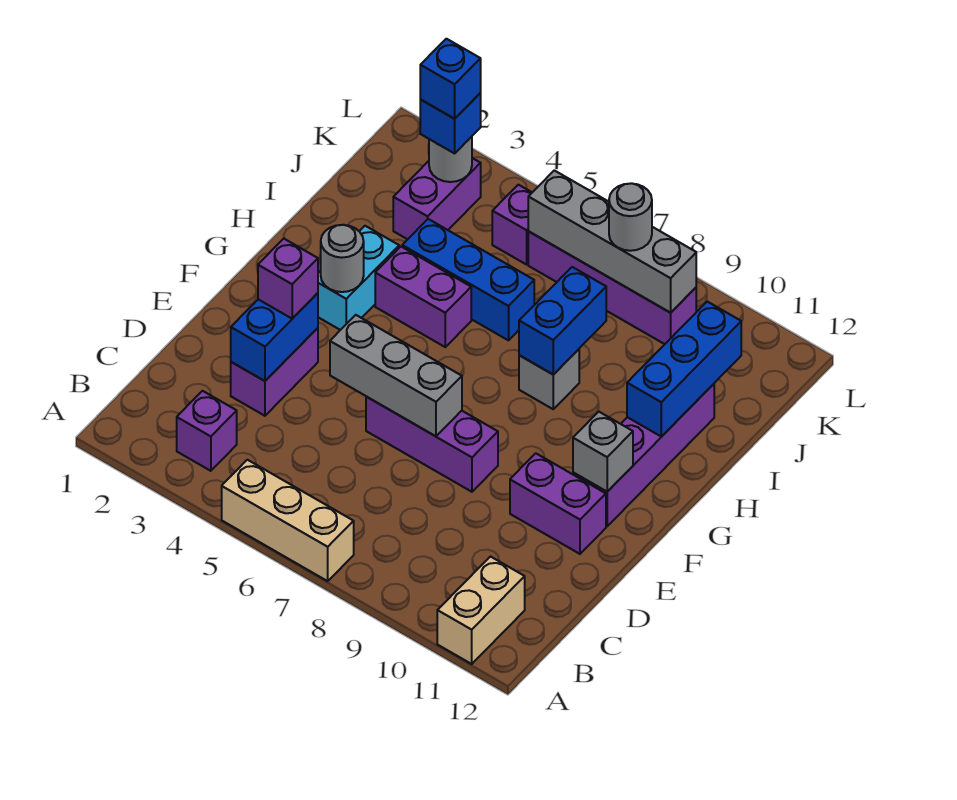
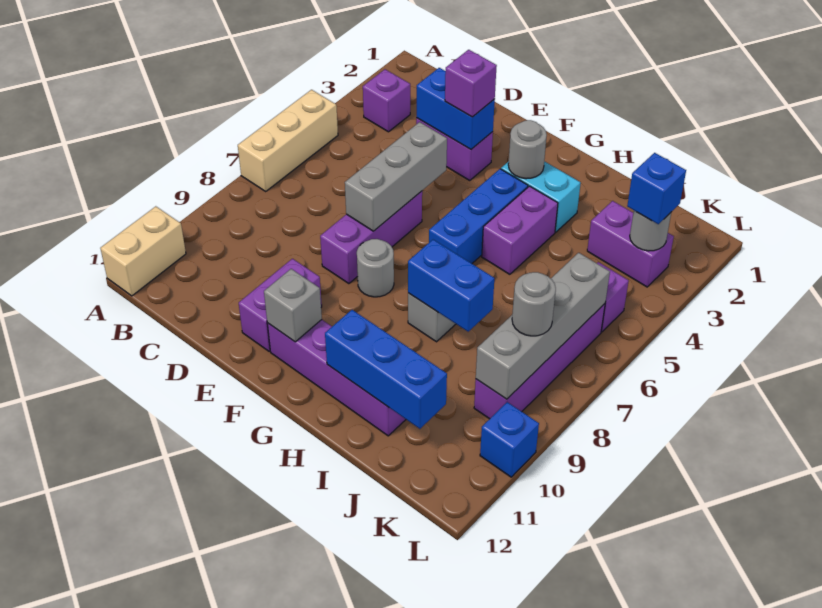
tan 1x2 brick [437,557,525,664] -> tan 1x2 brick turned to [100,206,186,296]
none -> grey 1x1 round brick [357,239,394,297]
blue 1x3 brick [402,219,534,340] -> blue 1x3 brick moved to [429,169,528,263]
blue 1x1 brick [420,39,481,119] -> blue 1x1 brick moved to [480,402,539,477]

